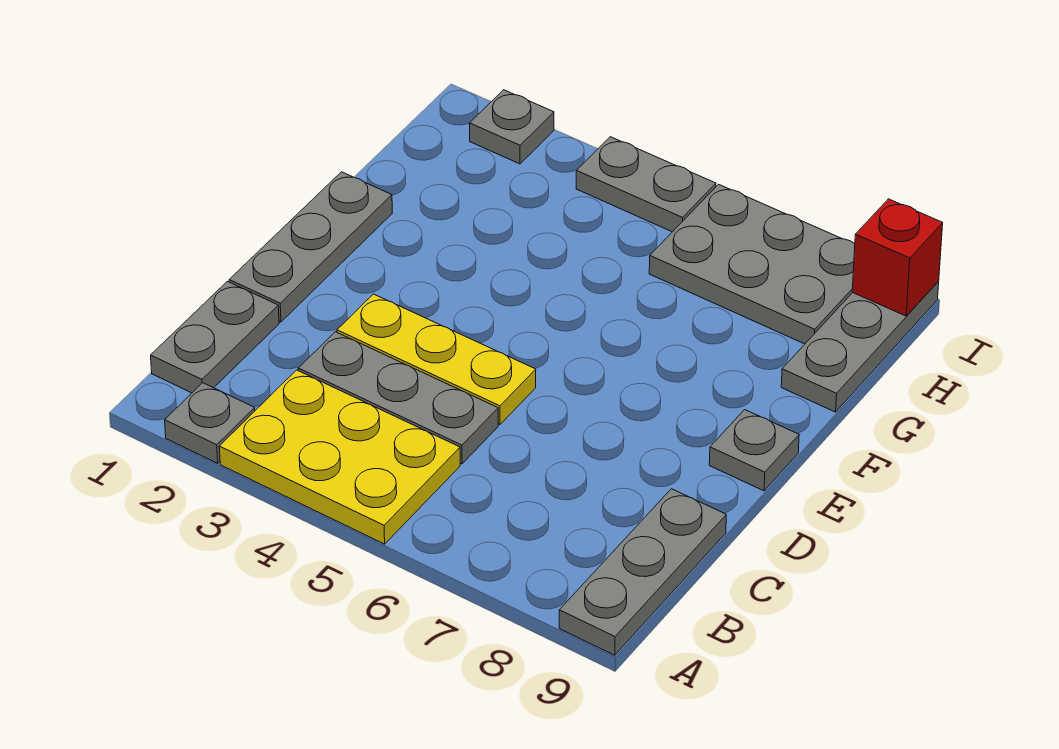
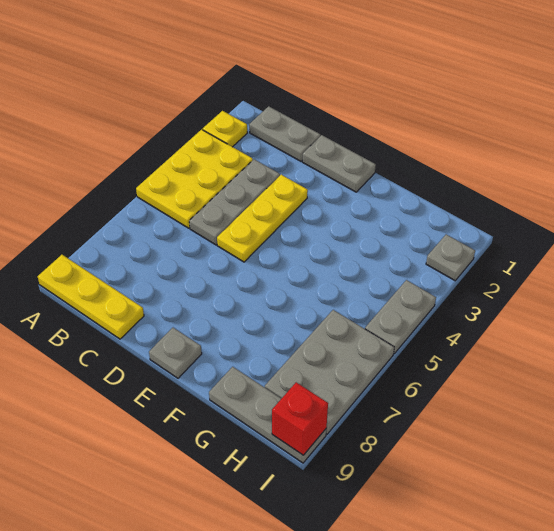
grey 1x1 plate [165,383,255,463] -> yellow 1x1 plate [203,111,247,147]
grey 1x3 plate [559,489,726,655] -> yellow 1x3 plate [38,255,144,339]
grey 1x3 plate [229,172,392,322] -> grey 1x2 plate [302,135,376,192]

